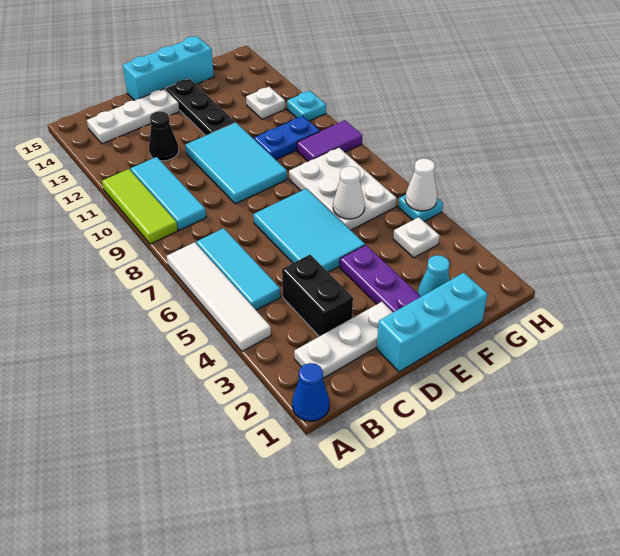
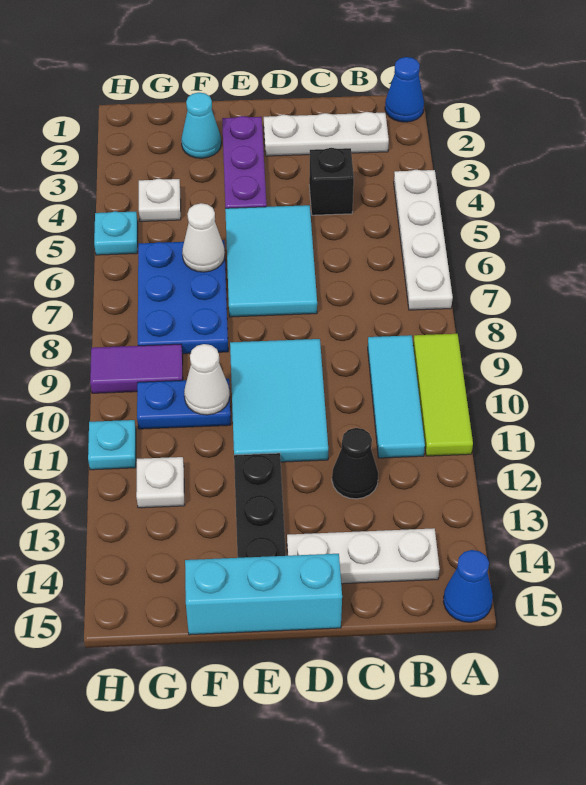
white 1x4 tile [167,242,271,351] -> white 1x4 plate [394,170,453,310]
none -> blue 1x1 cone [443,550,493,622]
cyan 1x3 tile [196,228,281,310] -> none
black 1x2 brick [282,255,353,336] -> black 1x1 brick [309,148,354,215]
cyan 1x3 brick [377,273,488,372] -> none
white 2x3 plate [289,147,397,230] -> blue 2x3 plate [138,240,228,354]
white 1x1 cone [405,158,437,211] -> white 1x1 cone moved to [184,344,230,415]

